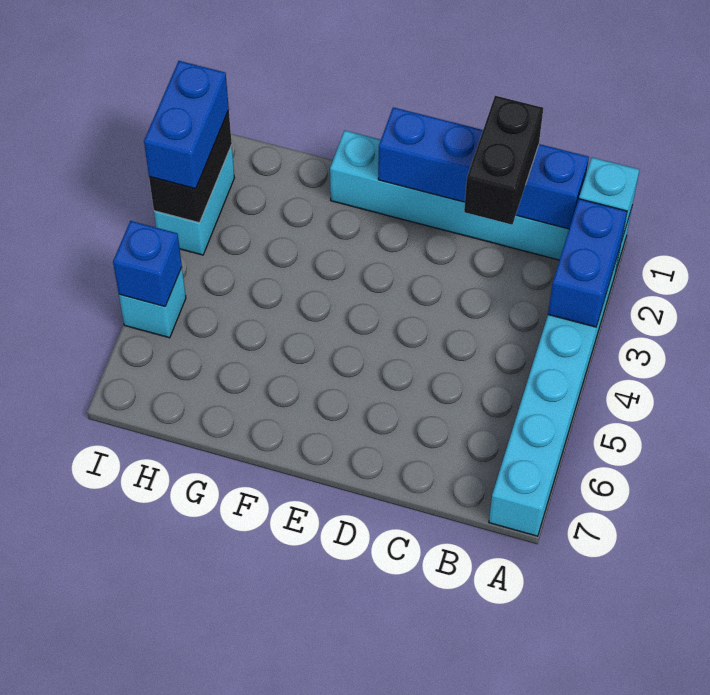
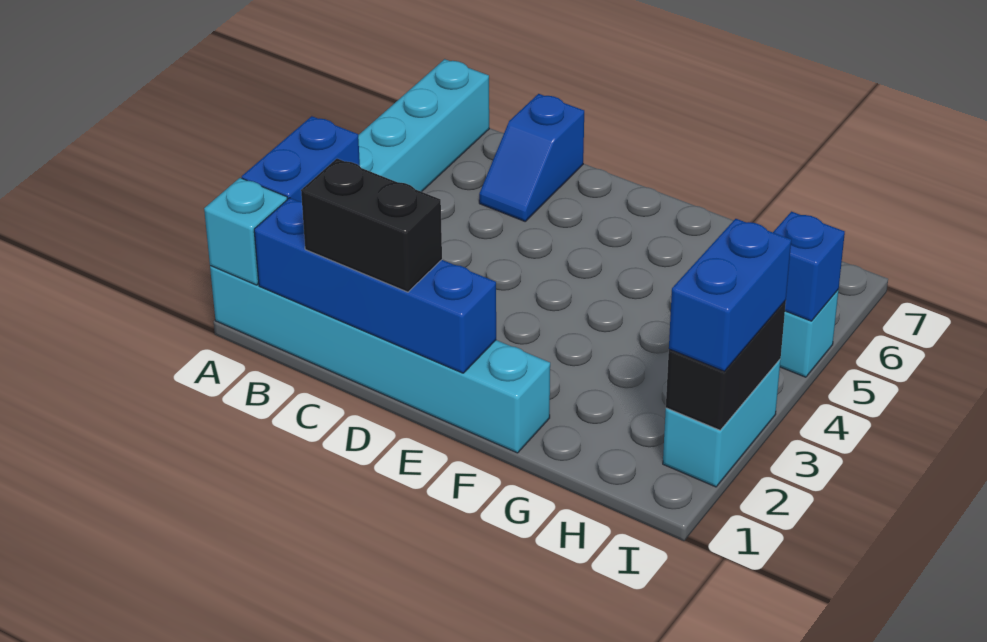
black 1x2 brick [464,96,543,225] -> black 1x2 brick turned to [301,159,442,292]
none -> blue 1x2 slope [479,94,584,221]

